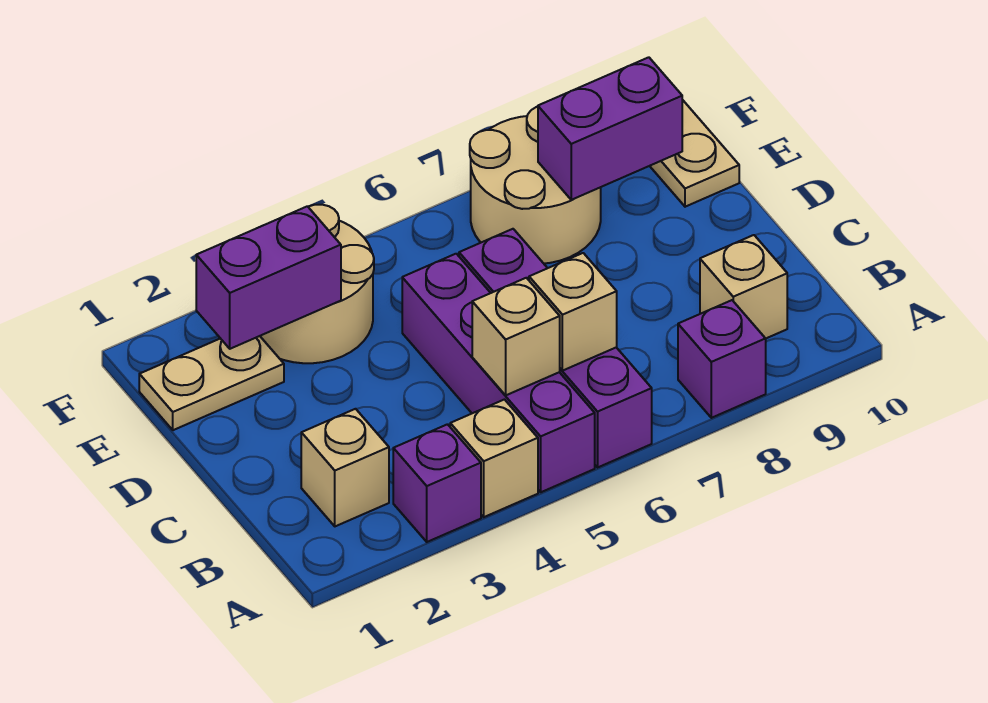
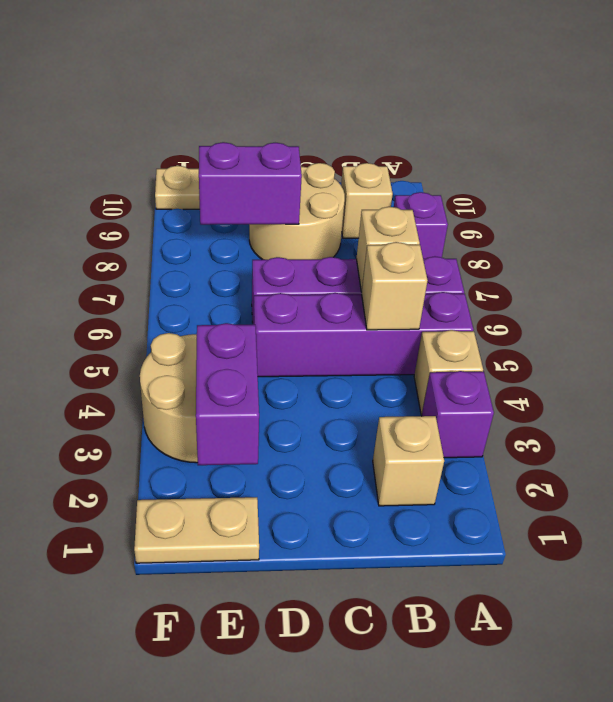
tan 1x2 plate [139,336,284,430] -> tan 1x2 plate turned to [134,497,259,563]
tan 2x2 round brick [470,107,601,263] -> tan 2x2 round brick moved to [249,163,345,260]
purple 1x2 brick [538,57,682,200] -> purple 1x2 brick turned to [199,142,302,225]

